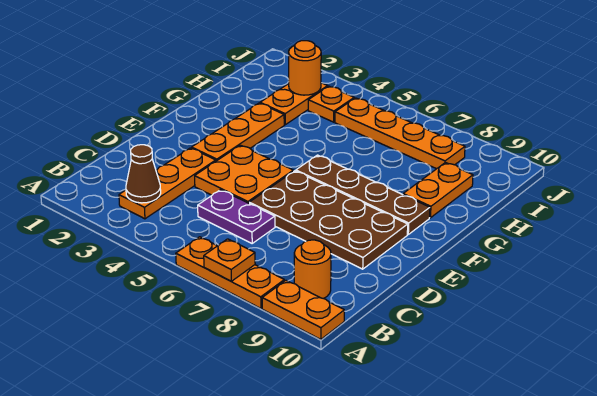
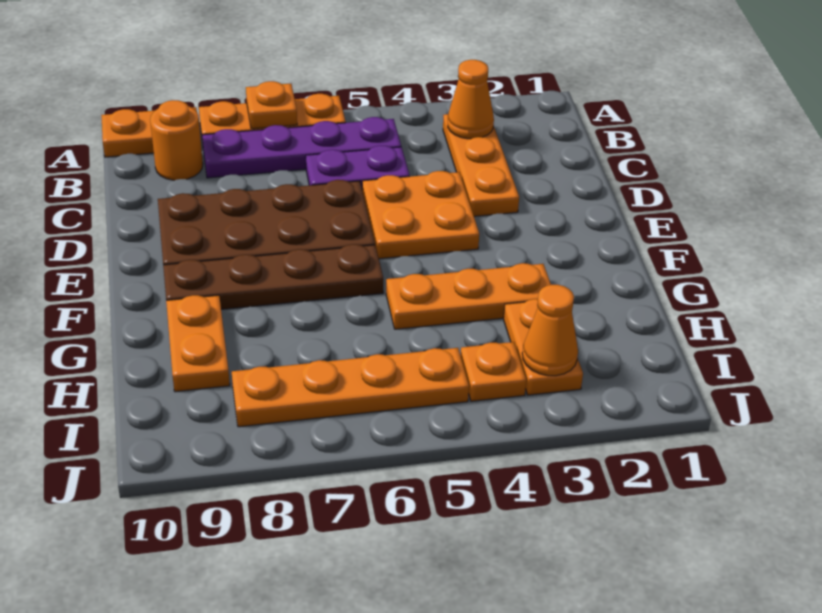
brown 1x1 cone [126,145,161,203] -> orange 1x1 cone [448,60,494,139]
none -> purple 1x4 plate [202,117,401,178]
orange 1x3 plate [192,103,284,161] -> orange 1x3 plate turned to [386,263,551,329]
orange 1x1 round brick [289,41,321,95] -> orange 1x1 cone [522,285,578,376]

